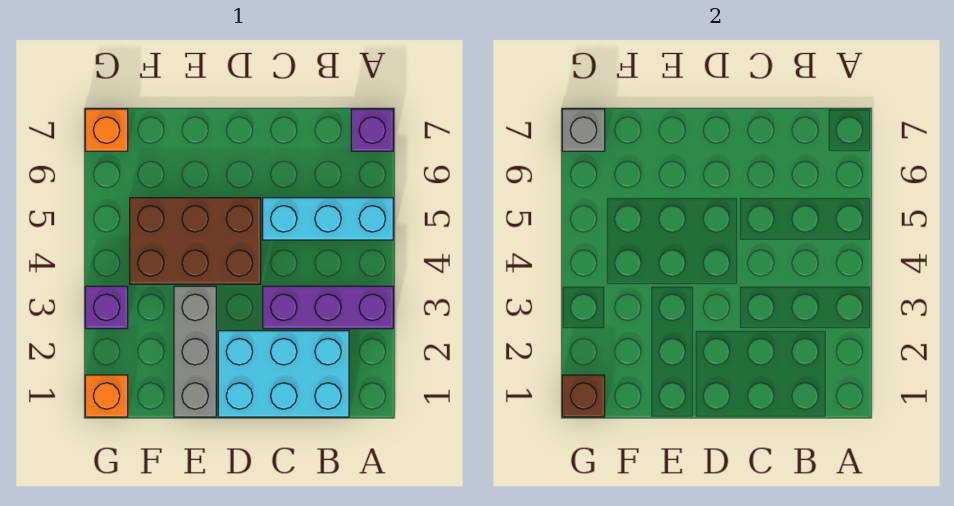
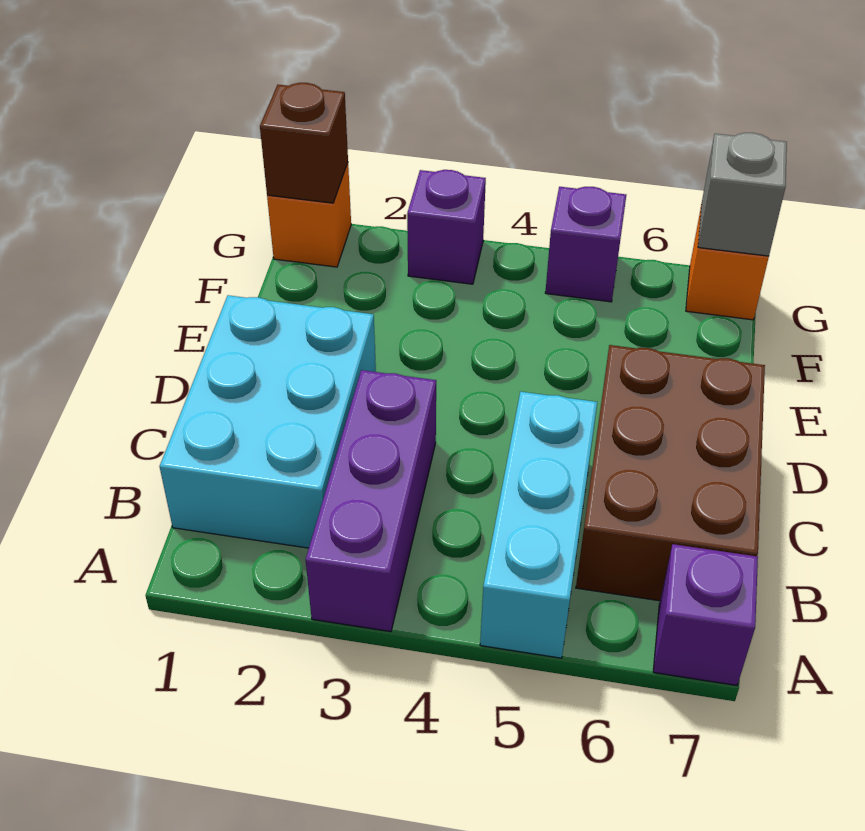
brown 2x3 brick [130,198,261,284] -> brown 2x3 brick moved to [576,345,765,601]
grey 1x3 brick [174,286,216,417] -> none
none -> purple 1x1 brick [545,187,626,302]

